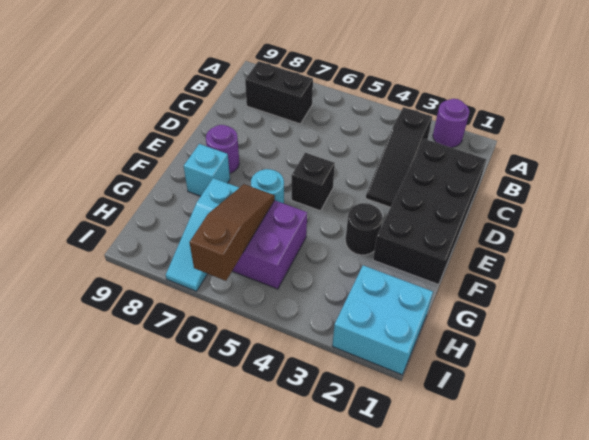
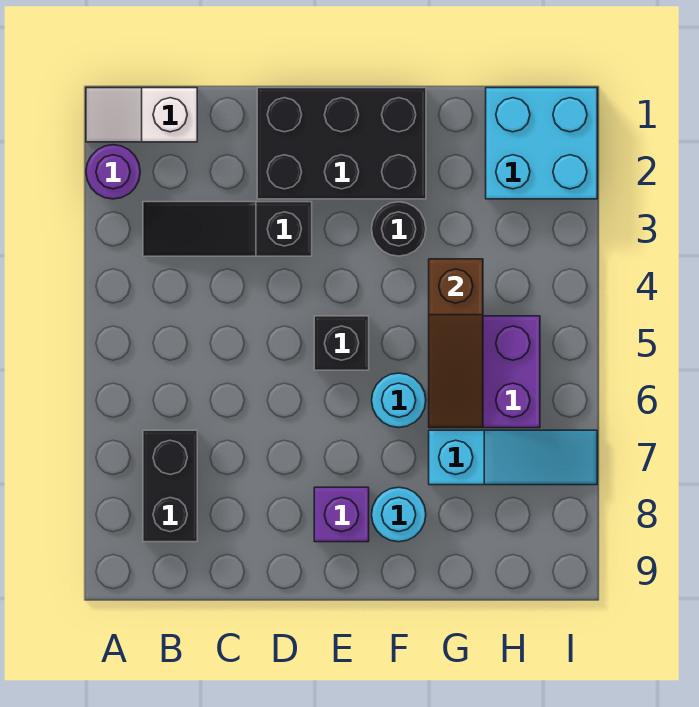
none -> white 1x2 slope [86,88,197,142]
black 1x3 slope [366,107,432,207] -> black 1x3 slope turned to [143,202,312,256]
black 2x4 brick [373,139,487,284] -> black 2x3 brick [257,88,426,199]
purple 1x1 round brick [206,125,239,173] -> purple 1x1 brick [314,487,369,542]
cyan 1x1 brick [184,144,230,196] -> cyan 1x1 round brick [372,487,426,542]
brown 1x3 slope [189,184,275,281] -> brown 1x3 slope turned to [429,259,483,428]

